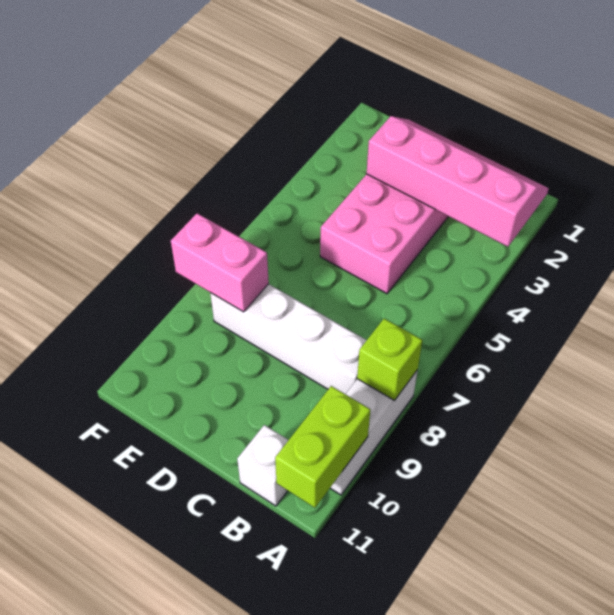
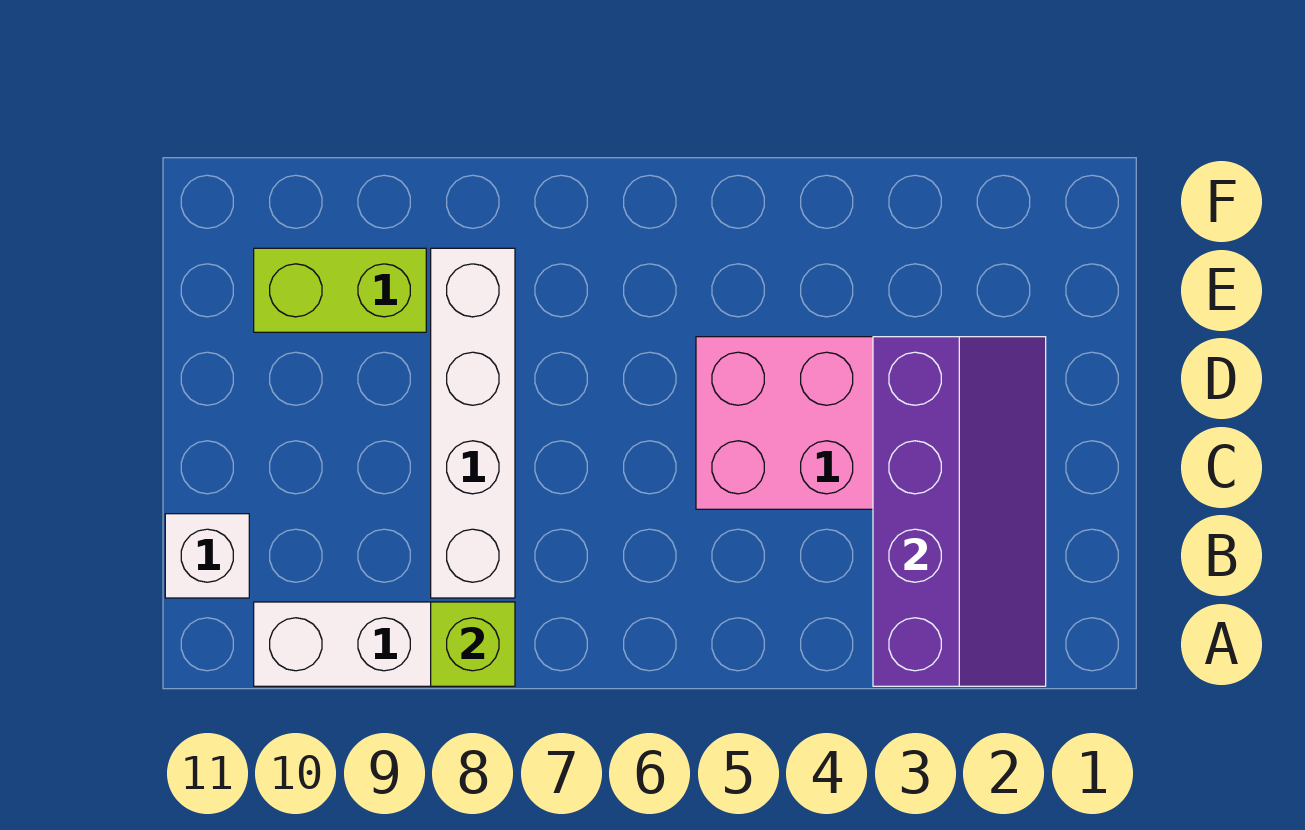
pink 2x4 slope [367,116,549,247] -> purple 2x4 slope [873,337,1046,686]
lime 1x2 brick [275,386,370,508] -> lime 1x2 brick moved to [254,248,426,332]
pink 1x2 brick [171,213,269,312] -> none

